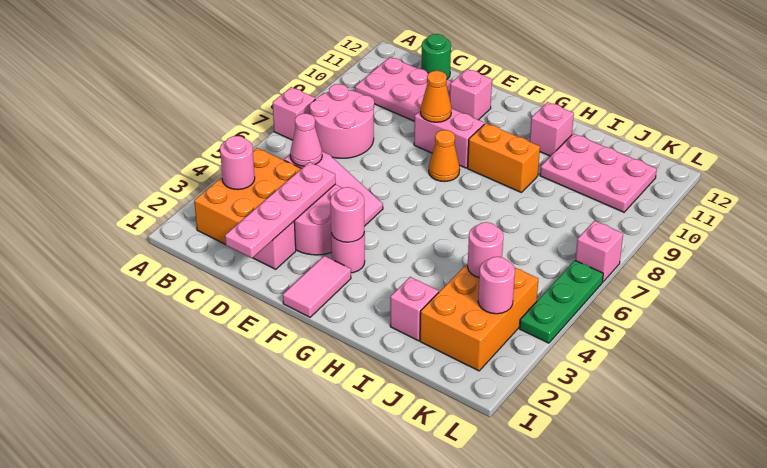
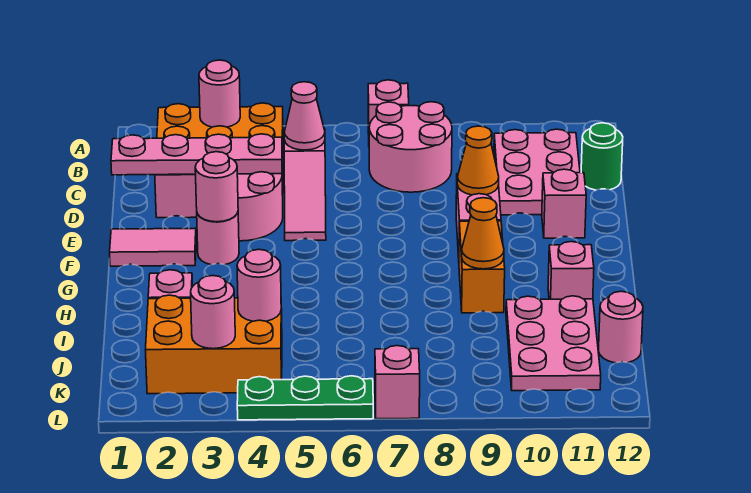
orange 1x1 cone [429,130,460,182] -> orange 1x1 cone moved to [462,198,504,269]
none -> pink 1x1 round brick [598,291,643,363]

